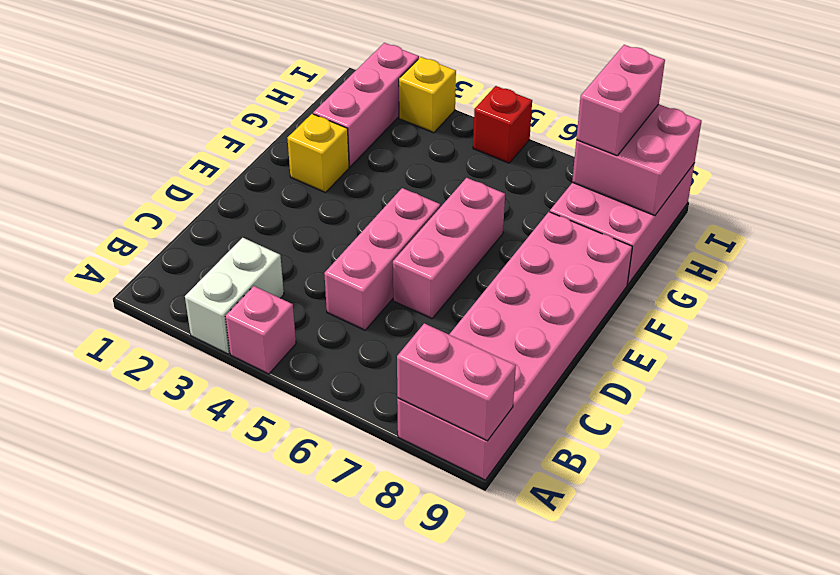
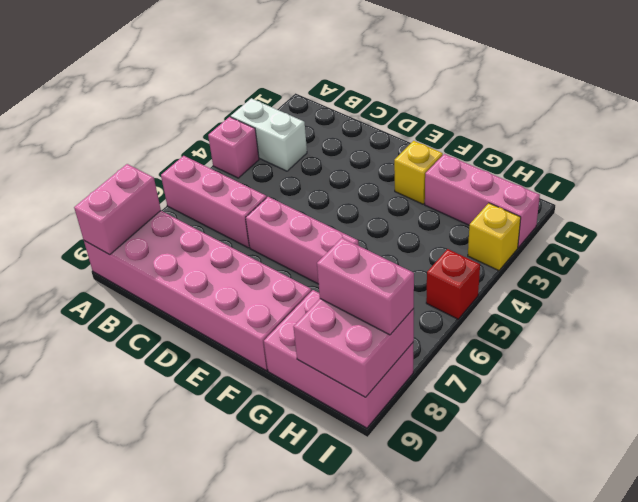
pink 1x3 brick [324,188,440,330] -> pink 1x3 brick moved to [161,156,267,248]

